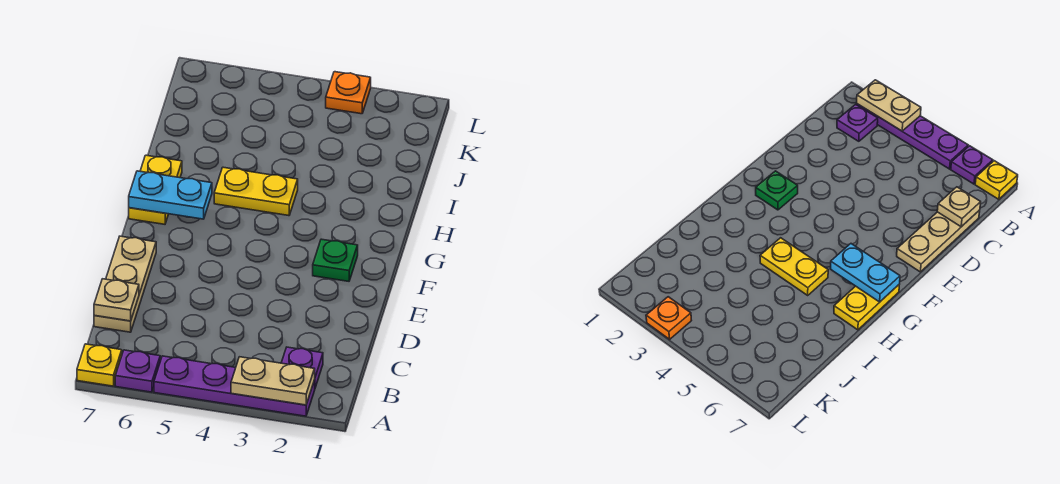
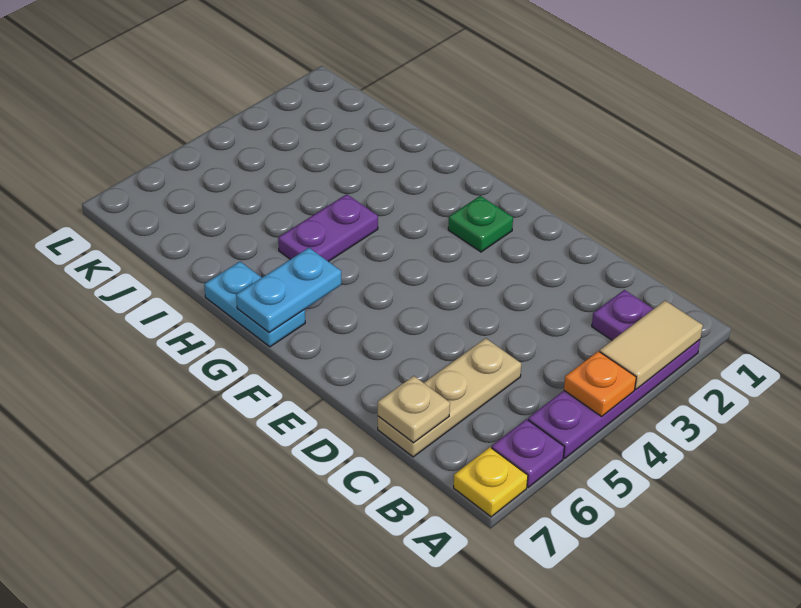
tan 1x2 plate [231,357,315,405] -> tan 1x2 tile [600,301,703,389]
tan 1x3 plate [94,236,156,332] -> tan 1x3 plate turned to [378,338,521,457]
yellow 1x2 plate [129,155,182,224] -> cyan 1x2 plate [204,262,305,347]
yellow 1x2 plate [214,167,298,216] -> purple 1x2 plate [278,194,378,262]
orange 1x1 plate [326,72,371,114] -> orange 1x1 plate moved to [564,351,636,416]

